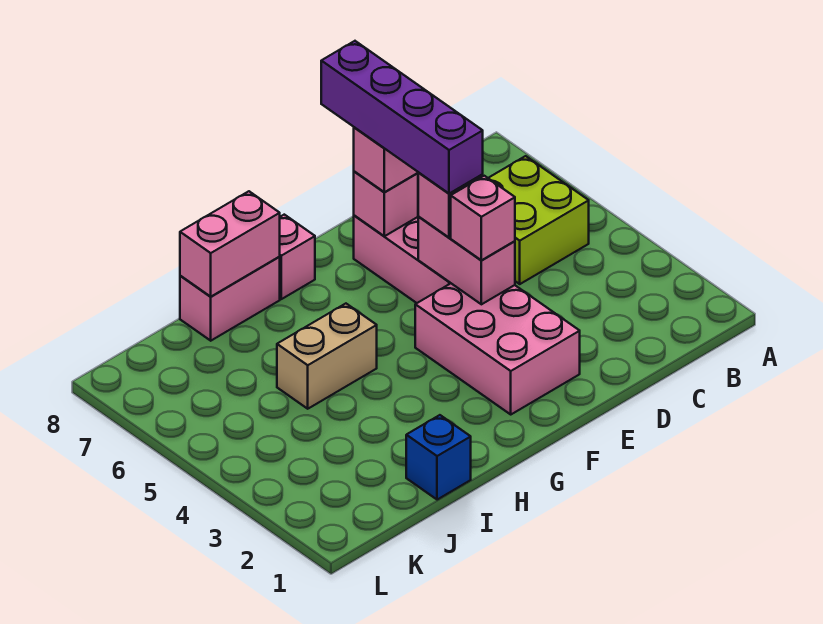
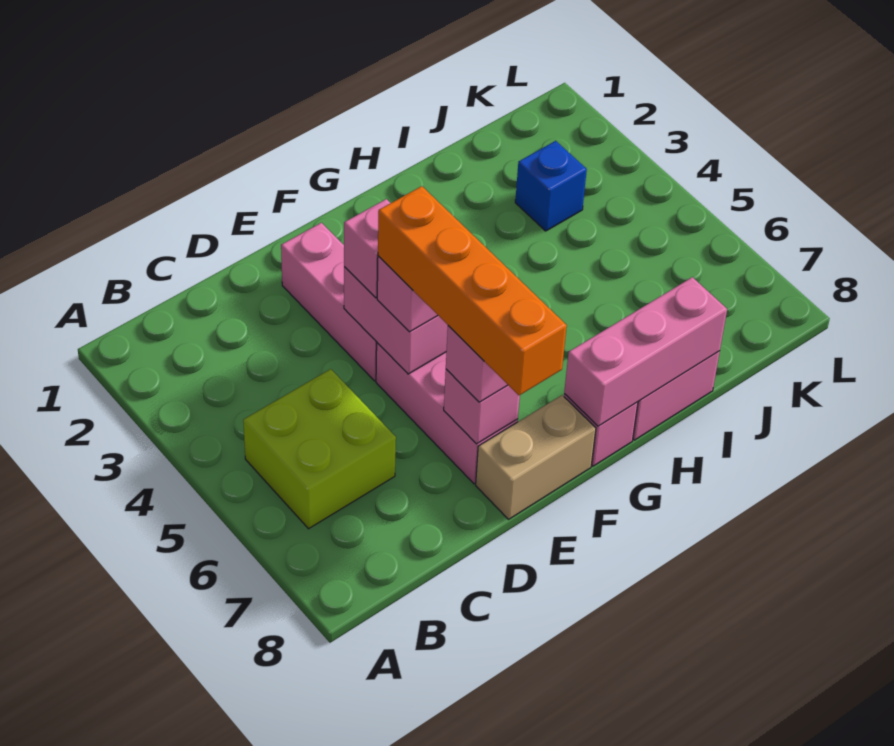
pink 2x3 brick [415,284,580,414] -> pink 1x3 brick [281,223,377,381]
purple 1x4 brick [321,41,483,194] -> orange 1x4 brick [378,186,567,396]
tan 1x2 brick [277,304,377,409] -> tan 1x2 brick moved to [476,395,596,519]
pink 1x2 brick [180,191,280,297] -> pink 1x3 brick [564,277,727,426]
blue 1x1 brick [406,415,471,500] -> blue 1x1 brick moved to [515,141,587,231]

